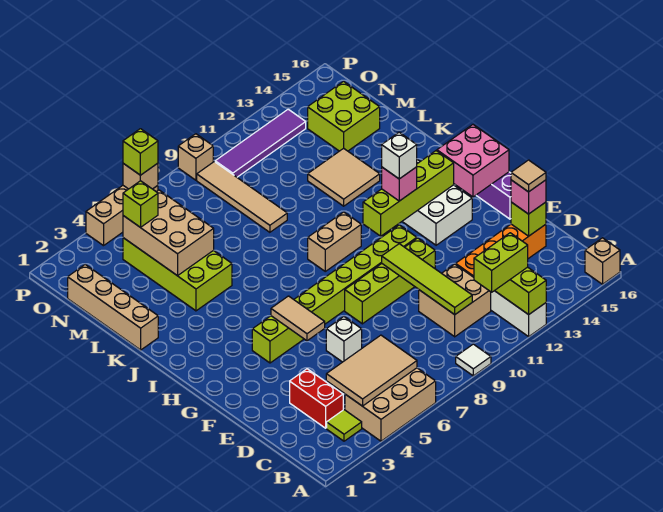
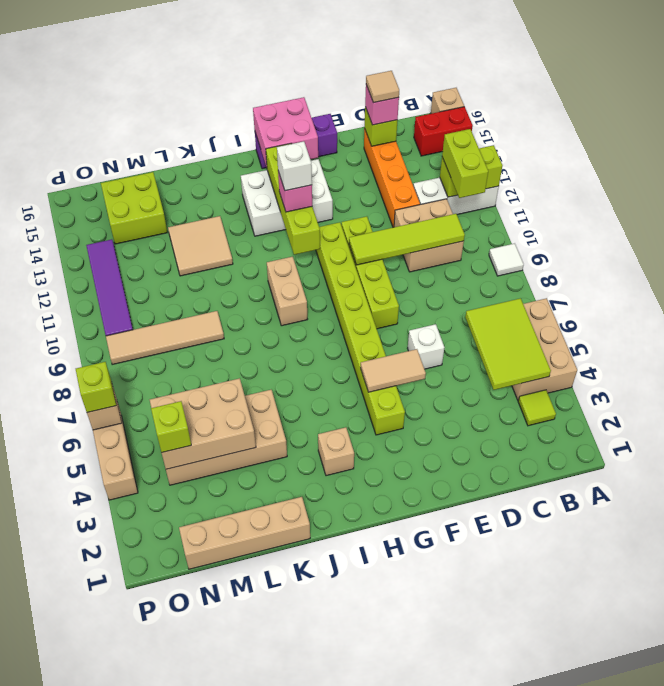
tan 2x3 tile [326,335,417,406] -> lime 2x3 tile [465,298,551,390]
red 1x2 brick [290,369,343,428] -> red 1x2 brick moved to [414,107,473,156]
lime 2x4 brick [123,238,232,311] -> tan 2x4 brick [166,390,287,485]
tan 1x1 brick [178,134,213,180] -> tan 1x1 brick moved to [318,427,354,476]

